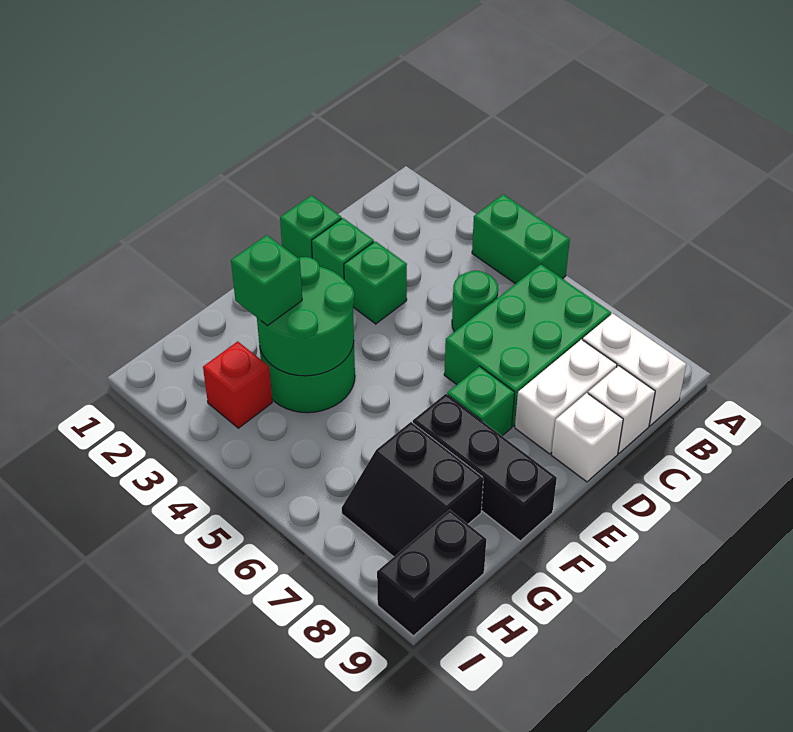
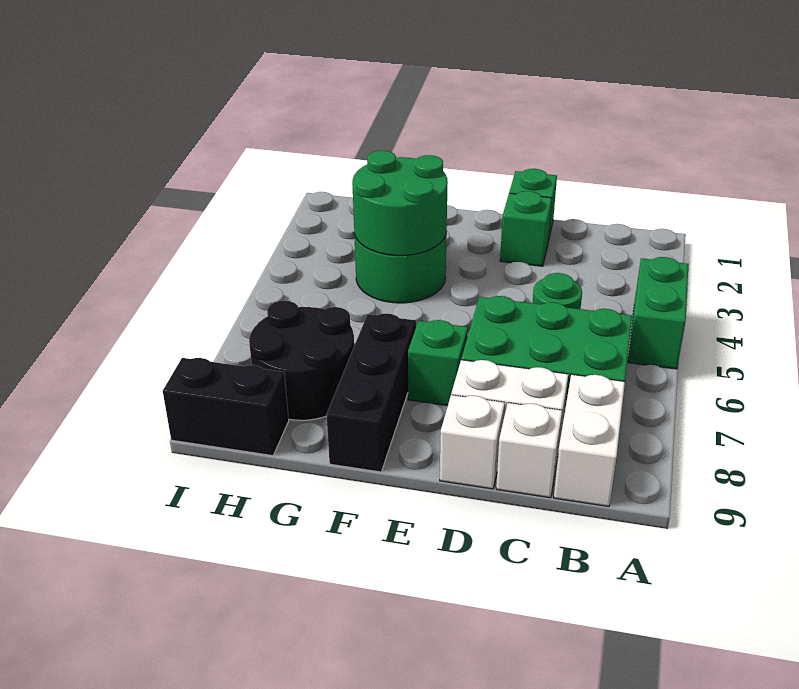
green 1x1 brick [344,241,407,324] -> none
green 1x1 brick [231,235,302,326] -> none
black 2x2 slope [342,422,483,557] -> black 2x2 round brick [249,301,354,420]
red 1x1 brick [203,341,272,428] -> none

